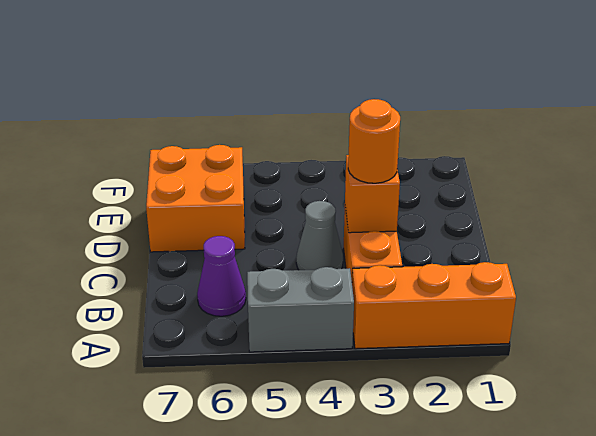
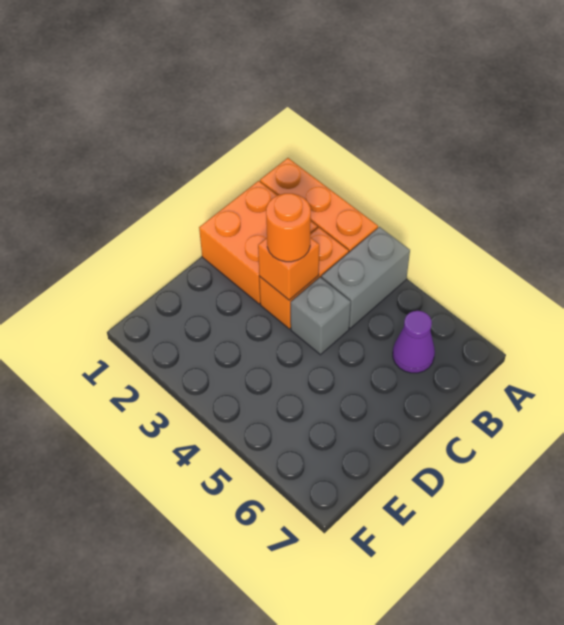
grey 1x2 brick [247,267,354,352] -> grey 1x2 brick turned to [322,227,410,328]
grey 1x1 cone [296,201,343,270] -> grey 1x1 brick [291,277,351,355]
orange 2x2 brick [146,145,245,252] -> orange 2x2 brick moved to [199,181,317,304]

